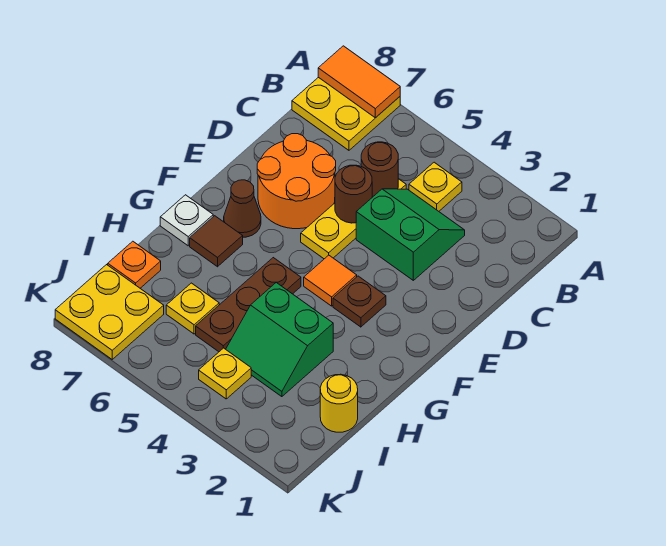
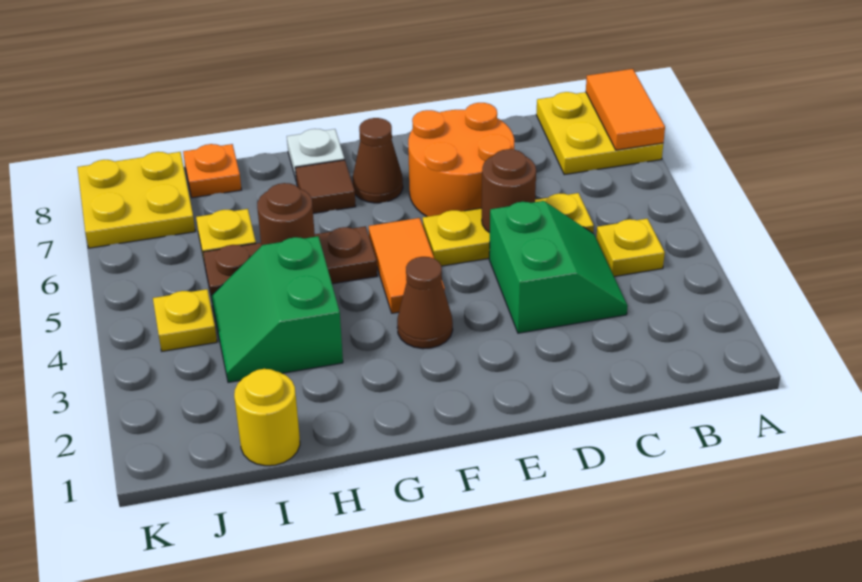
brown 1x1 round brick [361,142,398,197] -> brown 1x1 round brick moved to [257,183,315,246]
brown 1x1 plate [333,276,386,327] -> brown 1x1 cone [397,257,453,349]
orange 1x1 tile [304,255,357,306] -> orange 1x2 tile [369,218,445,313]

